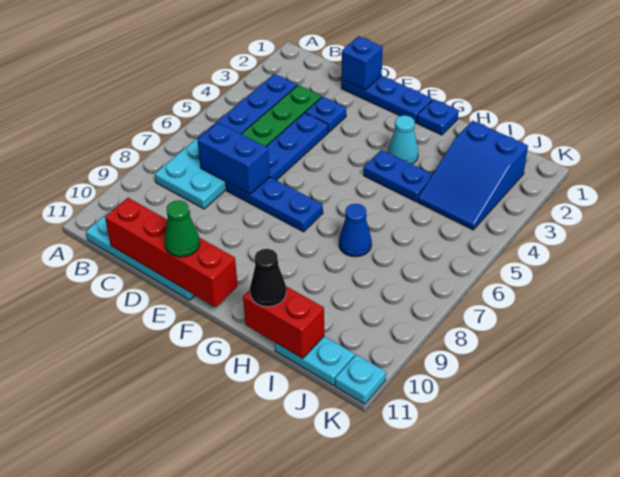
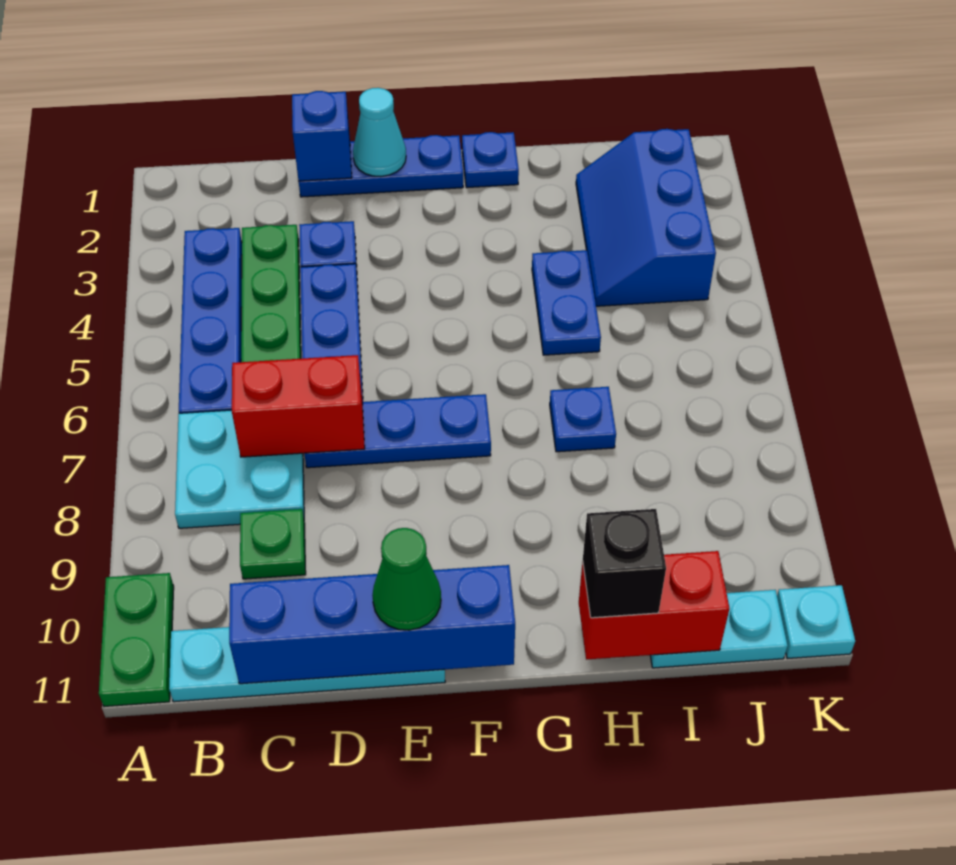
none -> green 1x2 plate [99,573,174,706]
blue 1x2 brick [197,123,270,194] -> red 1x2 brick [232,355,365,457]
none -> green 1x1 plate [240,509,306,579]
red 1x4 brick [105,198,238,307] -> blue 1x4 brick [229,565,515,684]
cyan 1x1 cone [388,115,418,164] -> cyan 1x1 cone moved to [353,88,406,177]
blue 1x2 plate [364,150,433,202] -> blue 1x2 plate turned to [532,250,601,355]
blue 1x1 cone [339,204,372,257] -> blue 1x1 plate [550,387,616,452]
black 1x1 cone [250,249,286,307] -> black 1x1 brick [583,509,666,618]
blue 2x3 slope [418,121,528,230] -> blue 2x3 slope turned to [576,129,716,306]

